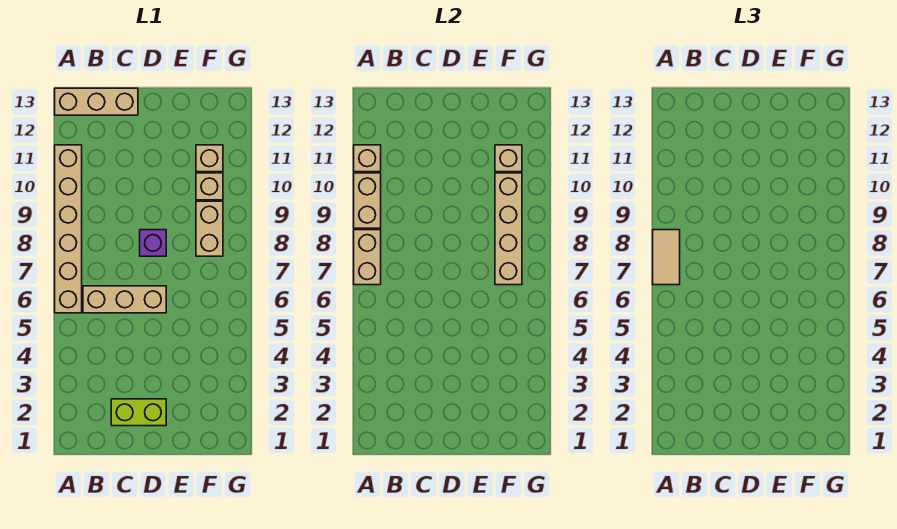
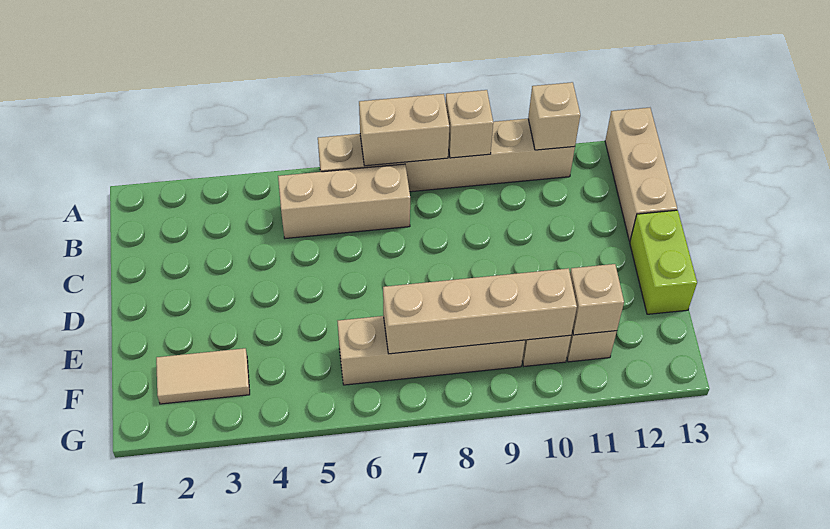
tan 1x2 tile [653,230,680,285] -> tan 1x2 tile moved to [156,348,250,404]
tan 1x2 brick [354,173,381,228] -> tan 1x1 brick [446,90,493,158]
tan 1x3 brick [83,286,166,313] -> tan 1x3 brick turned to [278,164,410,239]
lime 1x2 brick [111,399,166,426] -> lime 1x2 brick moved to [630,210,697,314]
purple 1x1 brick [140,230,166,256] -> none
tan 1x2 brick [196,201,223,256] -> tan 1x4 brick [338,316,525,385]

